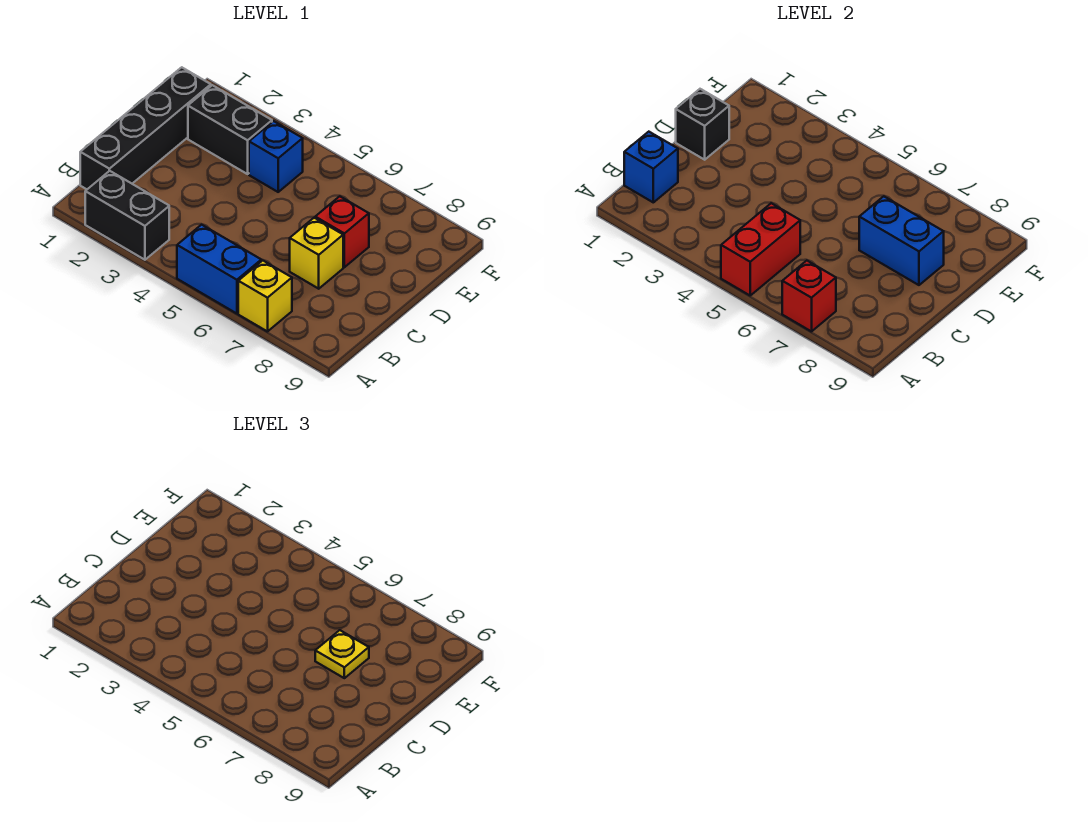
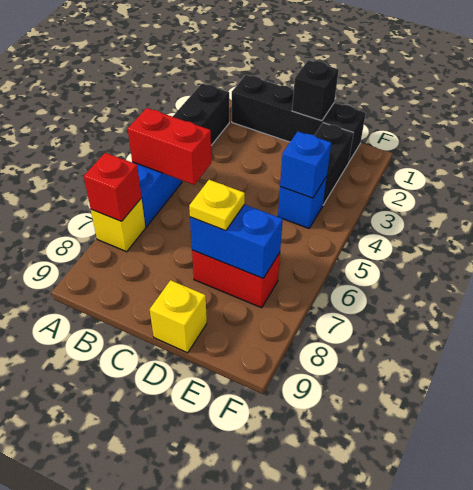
blue 1x1 brick [624,132,678,202] -> blue 1x1 brick moved to [280,132,331,198]
yellow 1x1 brick [290,218,343,289] -> yellow 1x1 brick moved to [150,280,207,353]
red 1x1 brick [315,196,369,267] -> red 1x2 brick [192,250,280,308]
blue 1x2 brick [859,196,944,285] -> blue 1x2 brick turned to [190,204,283,278]

